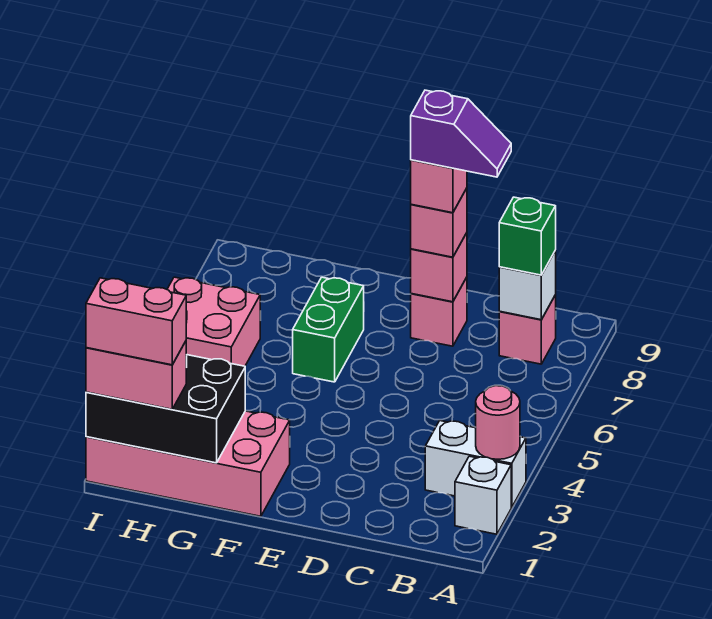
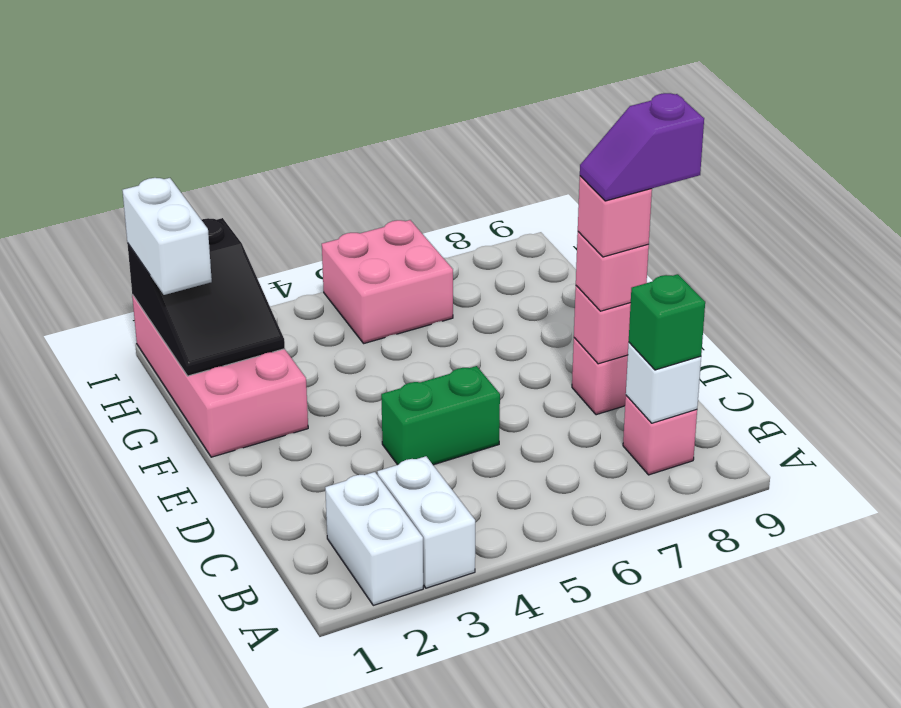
white 1x1 brick [455,456,511,534] -> white 1x2 brick [325,472,423,605]
pink 1x1 round brick [476,386,520,459] -> none
purple 1x2 slope [411,90,511,177] -> purple 1x2 slope turned to [580,93,704,201]
green 1x2 brick [293,277,364,382] -> green 1x2 brick moved to [381,366,500,465]
black 2x3 brick [86,355,245,463] -> black 2x3 slope [127,218,285,376]
pink 1x2 brick [86,341,186,409] -> white 1x2 brick [122,178,212,295]
pink 1x2 brick [86,278,186,365] -> none

